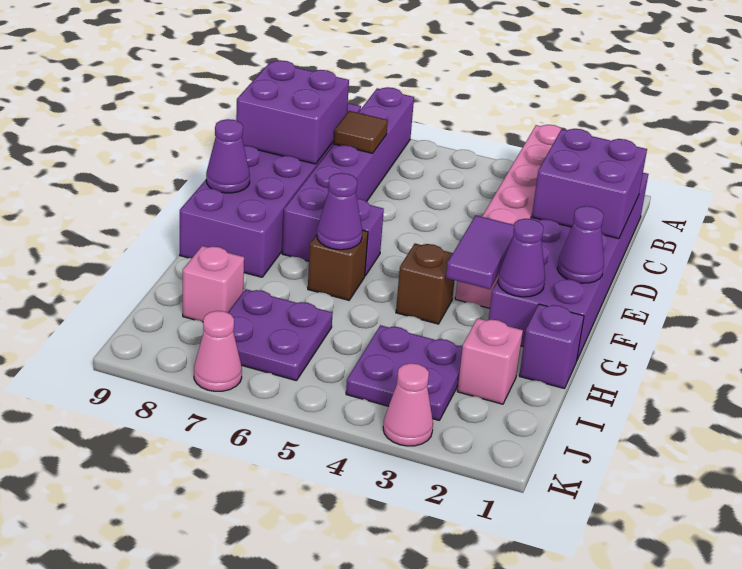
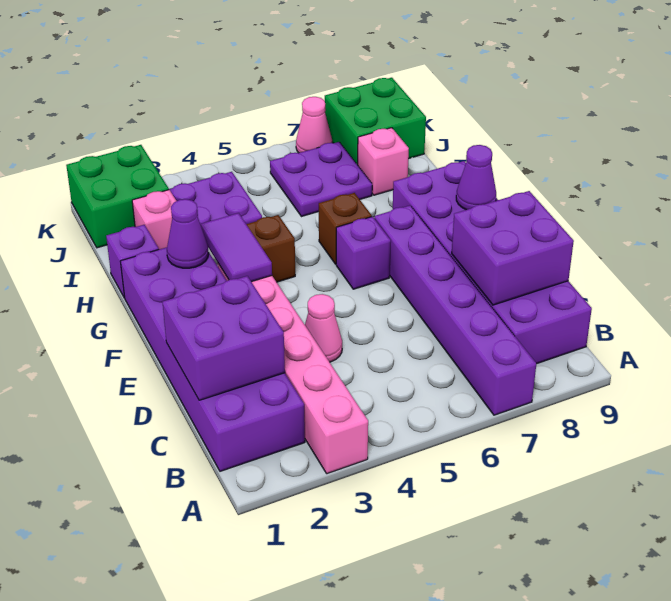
brown 1x1 tile [333,111,388,153] -> none
purple 1x1 cone [557,206,604,283] -> none
purple 1x1 cone [317,173,362,250] -> none
none -> green 2x2 brick [66,145,169,248]
none -> green 2x2 brick [325,78,426,165]
pink 1x1 cone [383,363,433,446] -> pink 1x1 cone moved to [305,294,342,362]

